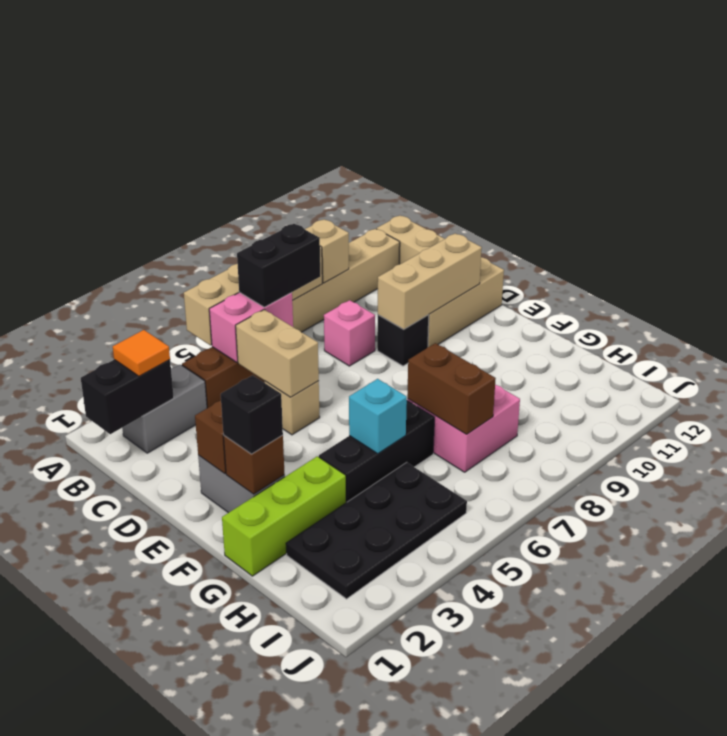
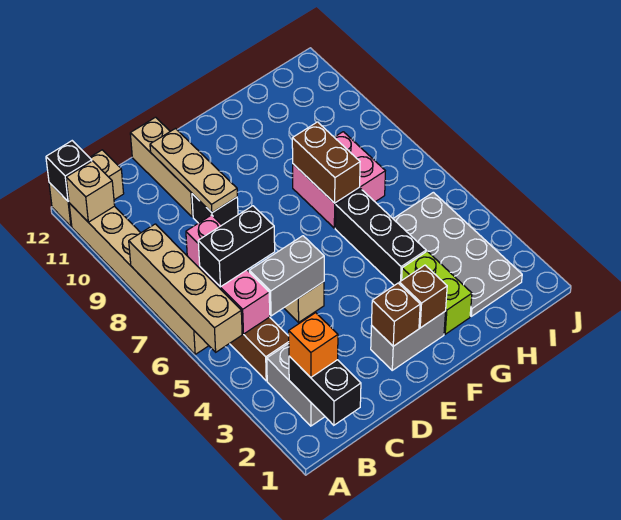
tan 1x1 brick [305,219,349,283] -> tan 1x1 brick moved to [66,161,115,222]
orange 1x1 tile [113,330,170,376] -> orange 1x1 brick [289,313,338,377]
black 1x2 brick [237,224,320,307] -> black 1x2 brick turned to [198,206,275,287]
tan 1x2 brick [236,310,319,397] -> grey 1x2 brick [249,236,324,316]
tan 1x3 brick [378,233,482,329] -> tan 1x3 plate [150,129,237,213]
black 1x1 brick [221,375,283,454] -> black 1x1 brick moved to [46,141,92,201]
lime 1x3 brick [222,456,346,576] -> lime 1x2 brick [402,251,472,334]
cyan 1x1 brick [349,379,407,454] -> none
brown 1x2 brick [407,343,496,434] -> brown 1x2 brick turned to [292,122,360,203]
black 2x4 plate [286,462,467,599] -> grey 2x4 plate [393,192,522,316]

